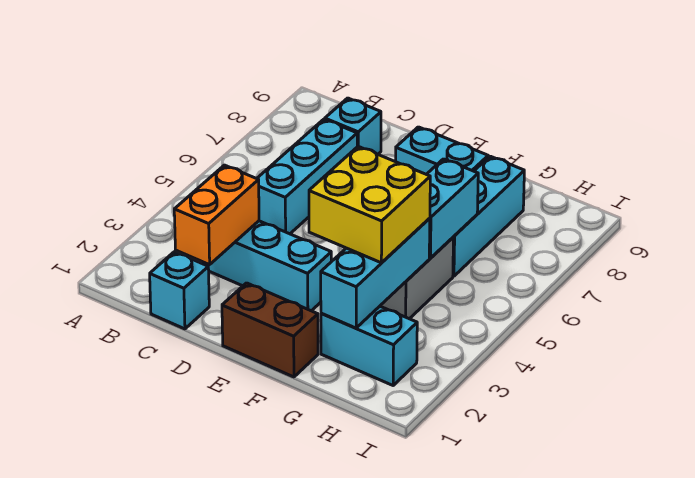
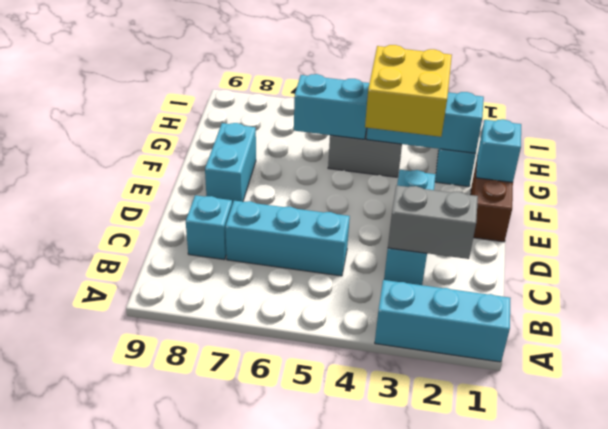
cyan 1x1 brick [150,252,209,329] -> cyan 1x1 brick moved to [476,119,521,182]
orange 1x2 brick [174,165,259,265] -> grey 1x2 brick [388,185,478,259]
cyan 1x3 brick [453,156,524,276] -> cyan 1x3 brick moved to [375,280,511,362]

